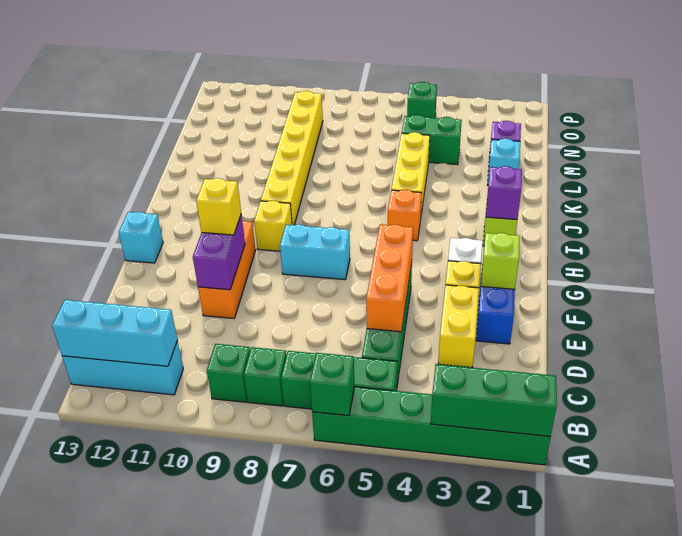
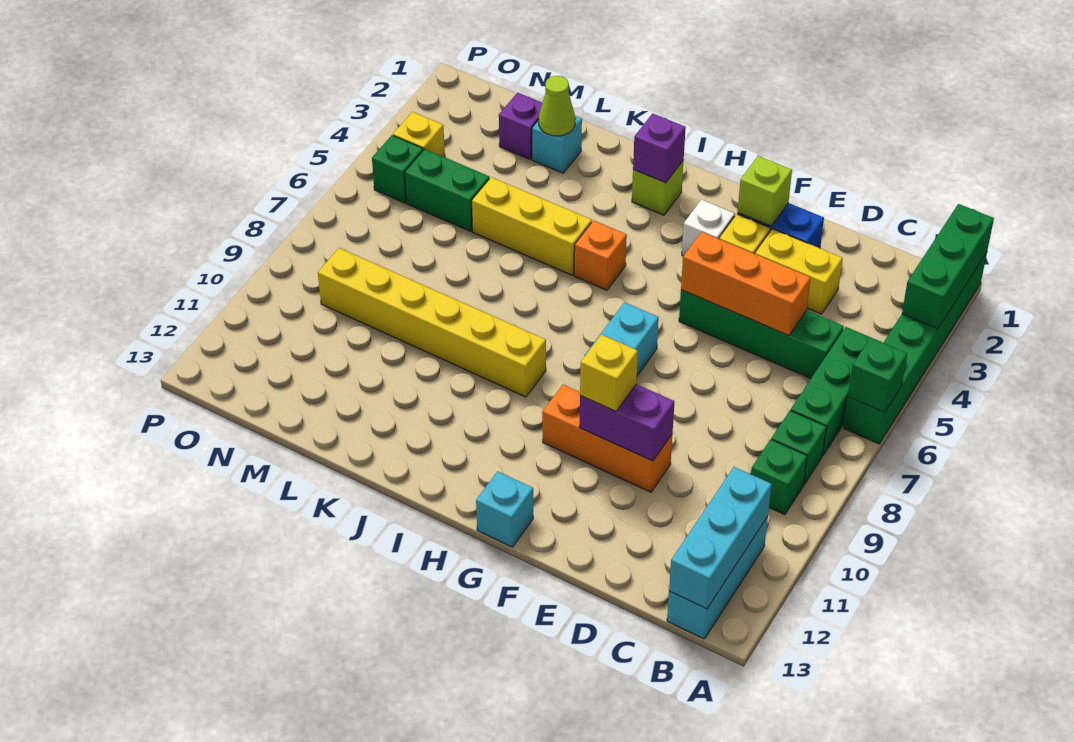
yellow 1x1 brick [254,201,292,251] -> yellow 1x1 brick moved to [393,112,445,157]
none -> lime 1x1 cone [539,76,575,136]
green 1x2 brick [402,115,462,165] -> green 1x2 brick turned to [405,149,490,232]

